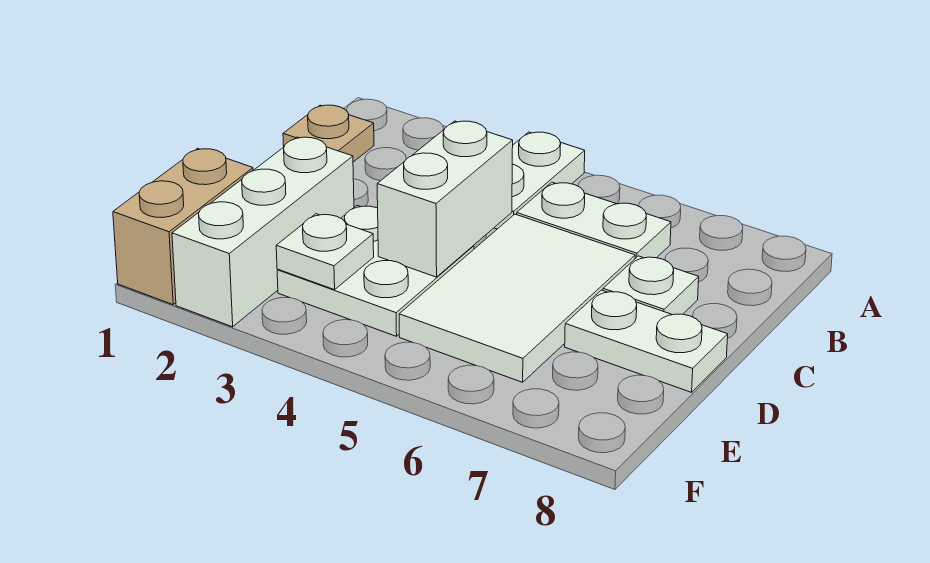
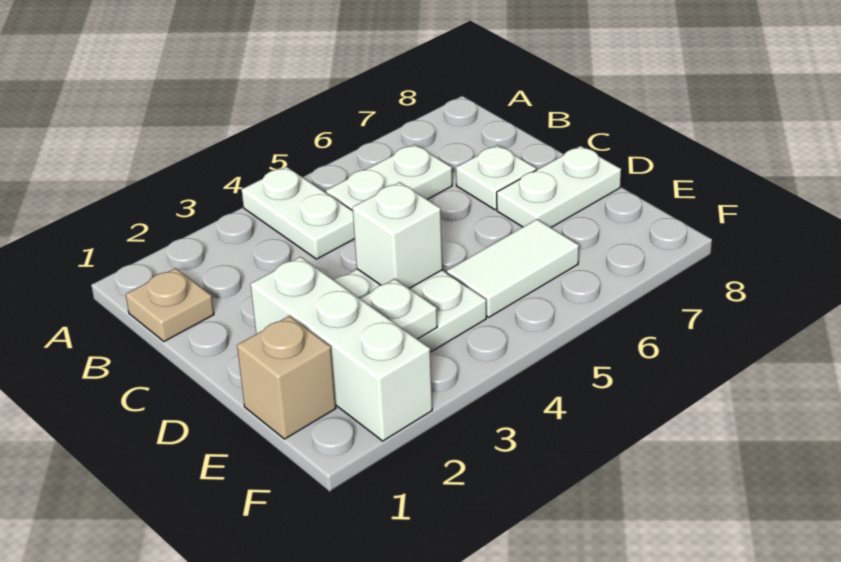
white 1x2 brick [377,121,513,277] -> white 1x1 brick [353,182,443,289]
white 2x3 tile [399,214,635,382] -> white 1x2 tile [447,219,579,317]
tan 1x2 brick [113,148,253,305] -> tan 1x1 brick [237,316,336,439]

